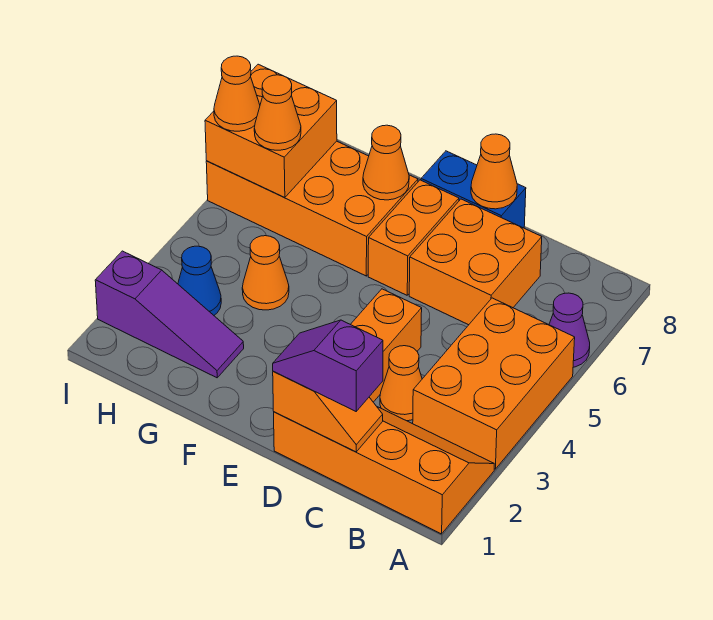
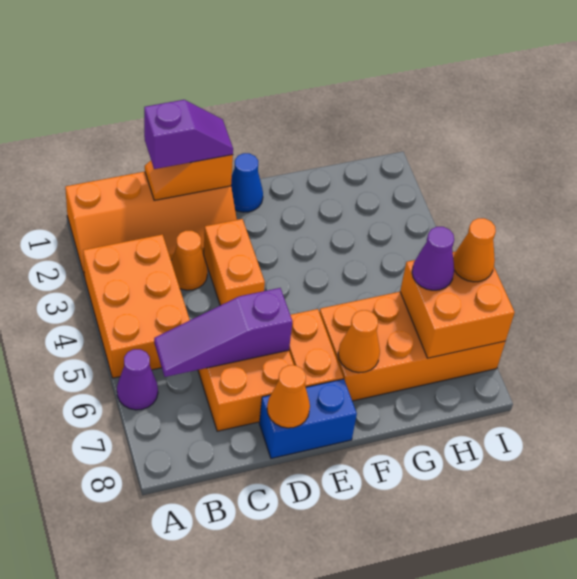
purple 1x3 slope [95,251,244,378] -> purple 1x3 slope moved to [154,288,293,377]
orange 1x1 cone [242,236,289,310] -> none
blue 1x1 cone [178,246,221,315] -> blue 1x1 cone moved to [231,153,263,212]
orange 1x1 cone [254,75,301,150] -> purple 1x1 cone [412,227,454,290]

